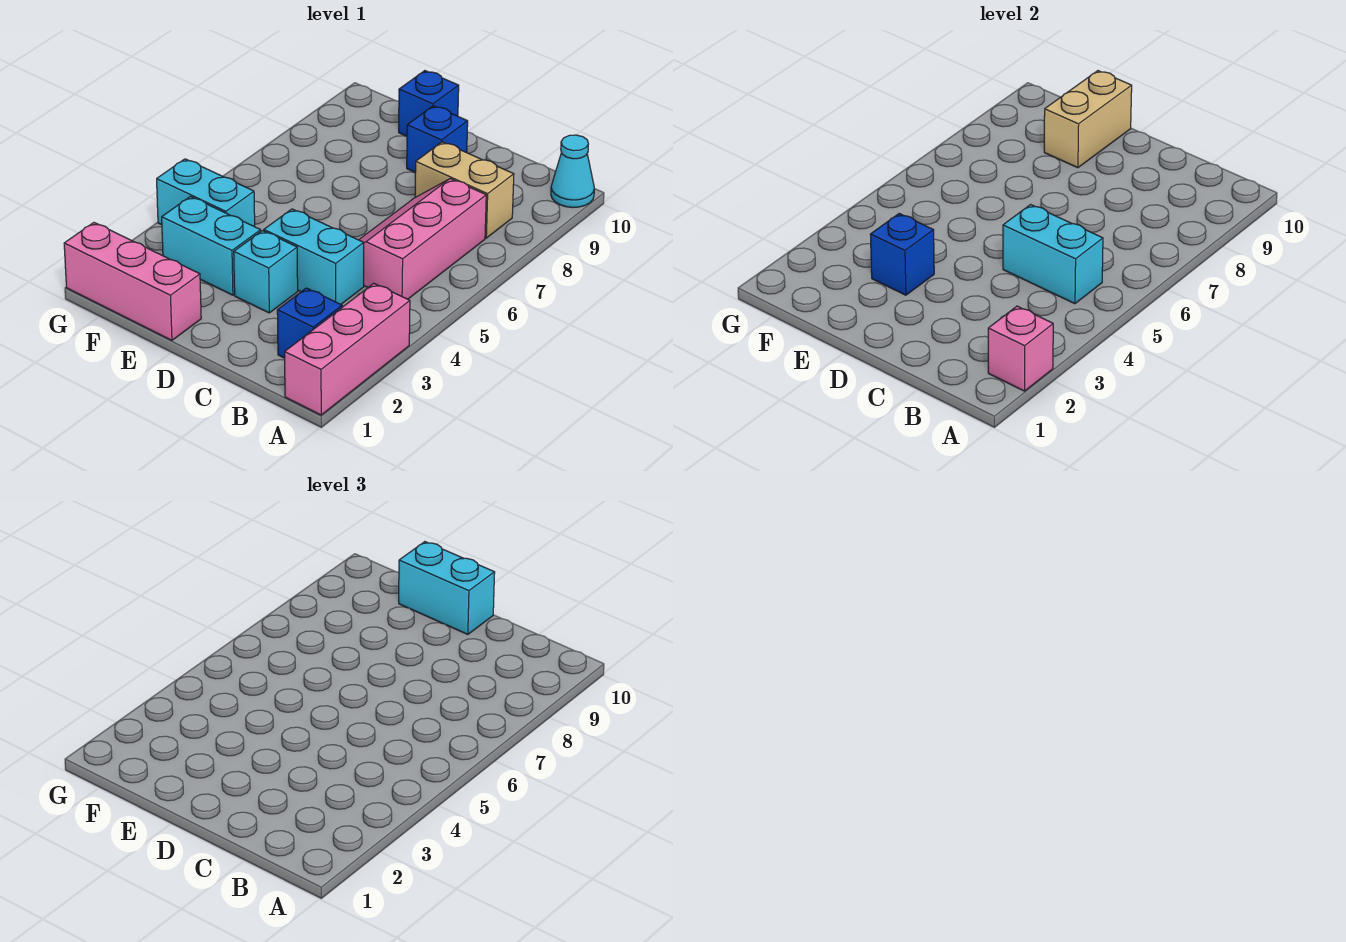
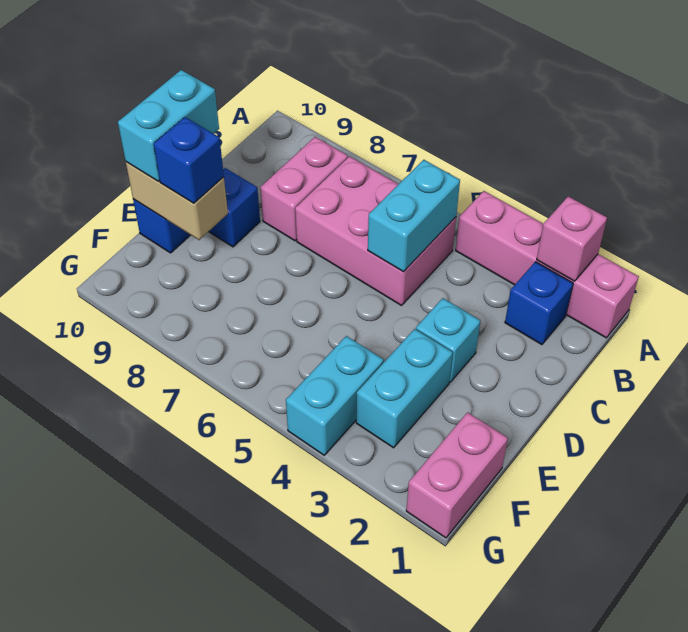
pink 1x3 brick [285,283,410,415] -> pink 1x4 brick [456,191,639,338]
cyan 1x1 cone [551,135,594,208] -> none
pink 2x3 slope [359,179,486,299] -> pink 2x3 brick [295,156,456,306]
tan 1x2 brick [415,142,514,238] -> pink 1x2 brick [260,137,348,241]
cyan 1x2 brick [264,209,364,304] -> none
pink 1x3 brick [64,223,201,340] -> pink 1x2 brick [406,412,508,538]
blue 1x1 brick [870,213,934,295] -> blue 1x1 brick moved to [154,117,224,203]

